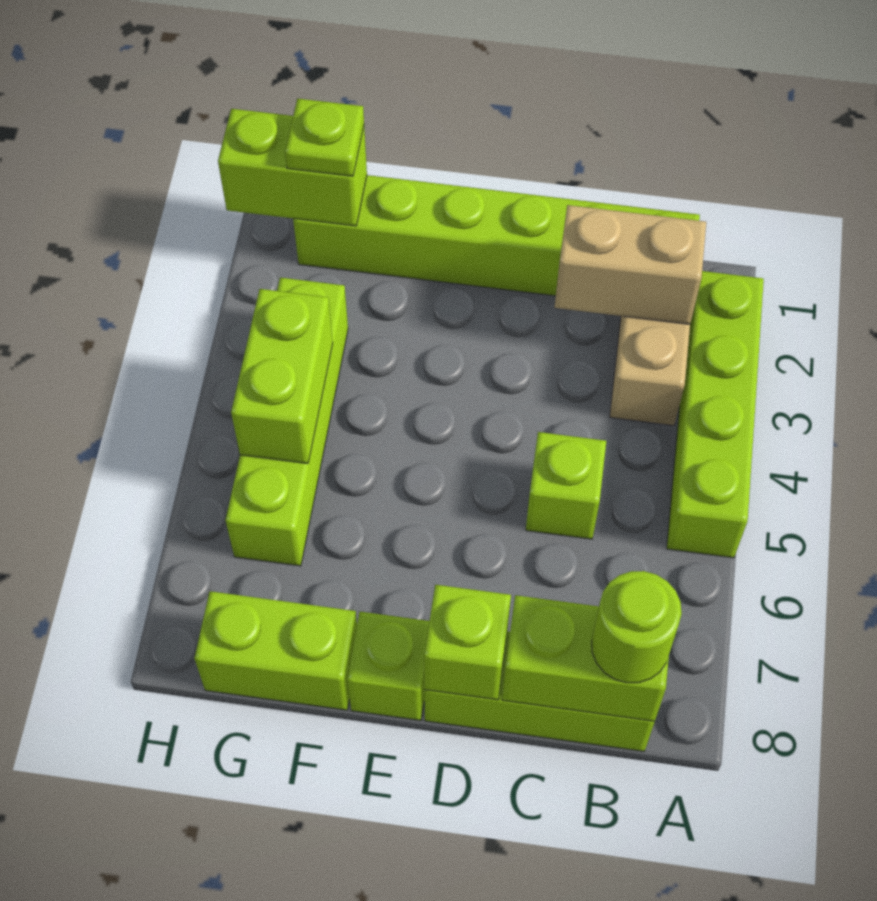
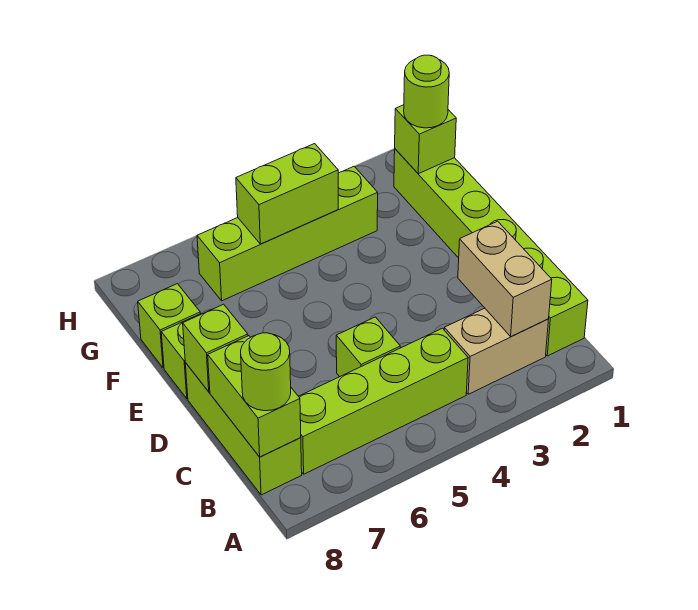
lime 1x4 brick [667,271,764,558] -> lime 1x4 brick moved to [298,328,468,474]
lime 1x2 brick [194,591,357,710] -> lime 1x1 brick [138,284,200,368]
lime 1x2 brick [218,109,367,226] -> lime 1x1 brick [395,105,456,174]
lime 1x1 plate [285,99,364,176] -> lime 1x1 round brick [404,55,449,128]

